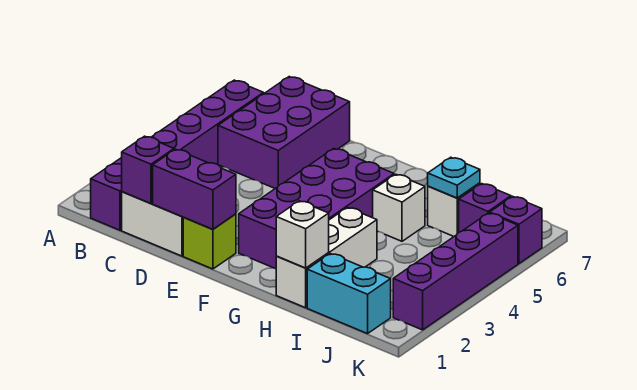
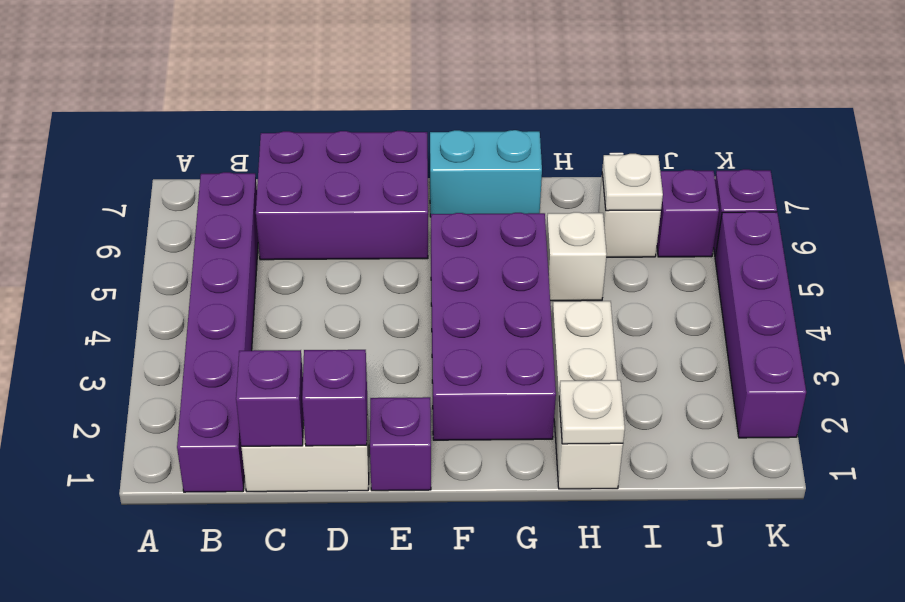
purple 2x3 brick [218,77,350,188] -> purple 2x3 brick turned to [256,131,428,260]
purple 1x2 brick [153,149,236,229] -> purple 1x1 brick [302,350,367,446]
lime 1x1 brick [183,214,236,269] -> purple 1x1 brick [370,397,431,491]
white 1x1 brick [276,201,329,268] -> white 1x1 plate [559,380,625,444]
cyan 1x2 brick [307,254,391,334] -> cyan 1x2 brick moved to [430,130,542,217]
cyan 1x1 plate [428,157,480,198] -> white 1x1 plate [602,154,663,211]

